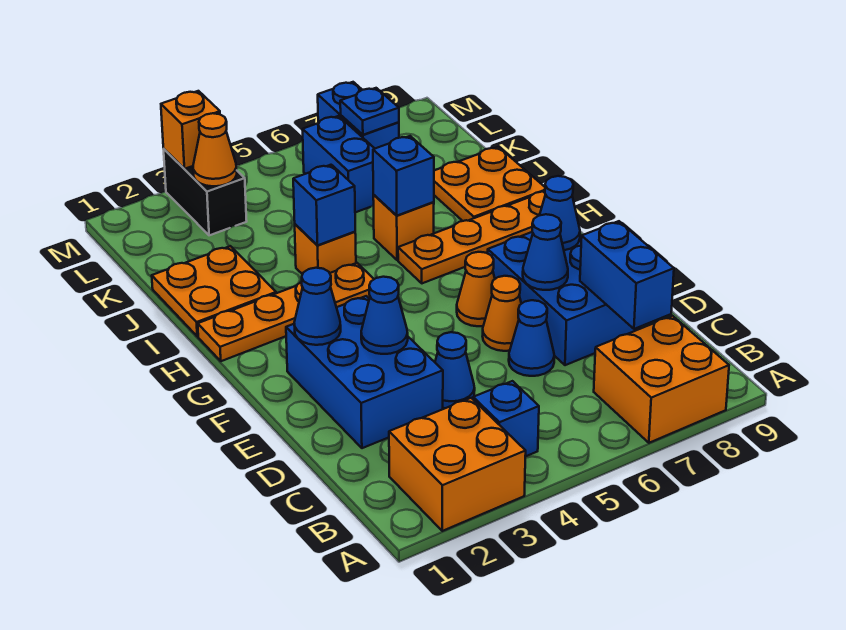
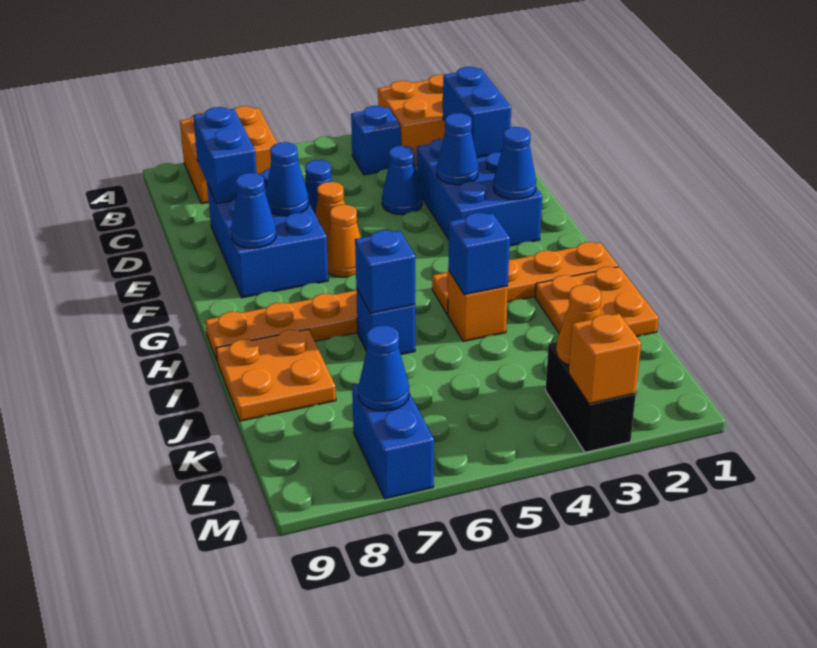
orange 1x1 brick [373,195,434,260] -> blue 1x1 brick [356,288,415,355]
blue 1x2 brick [303,116,375,212] -> blue 1x2 brick moved to [443,67,511,157]
blue 1x1 plate [340,88,399,135] -> blue 1x1 cone [358,325,409,411]

